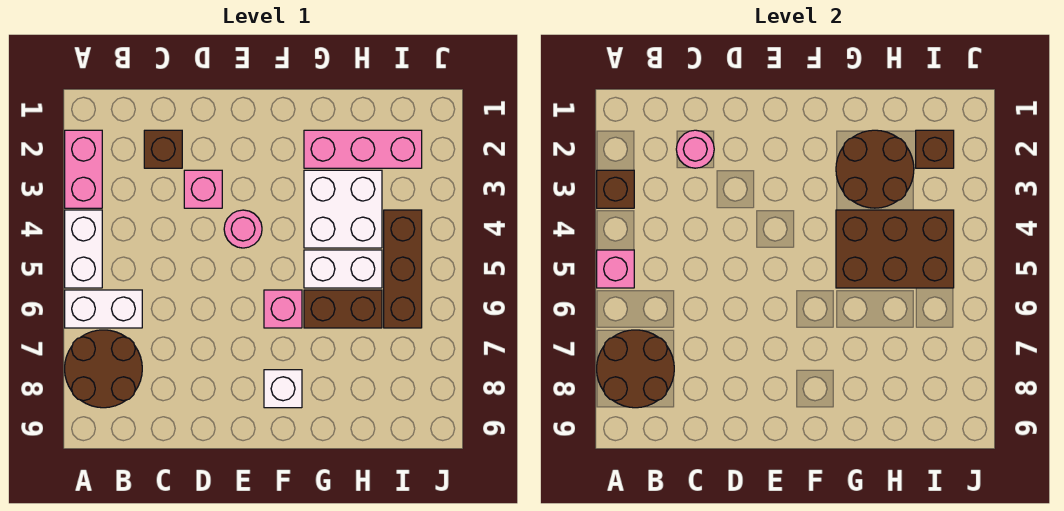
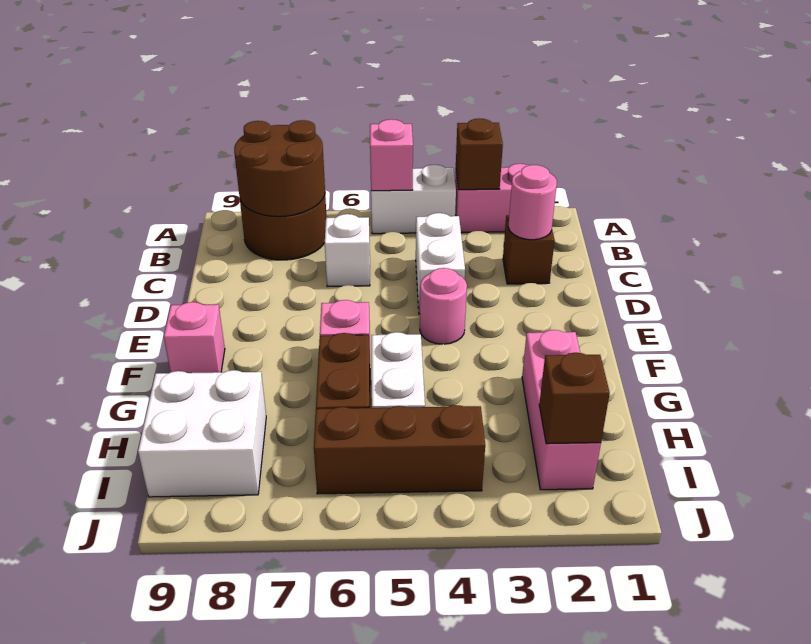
white 1x2 brick [65,290,142,328] -> white 1x2 brick moved to [416,213,465,314]
pink 1x1 brick [184,170,222,208] -> pink 1x1 brick moved to [164,302,225,373]
white 1x1 brick [264,370,302,408] -> white 1x1 brick moved to [325,214,370,287]
brown 2x2 round brick [836,130,914,208] -> none
white 2x2 brick [304,170,382,248] -> white 2x2 brick moved to [138,370,266,497]
brown 2x3 brick [836,210,954,288] -> none

